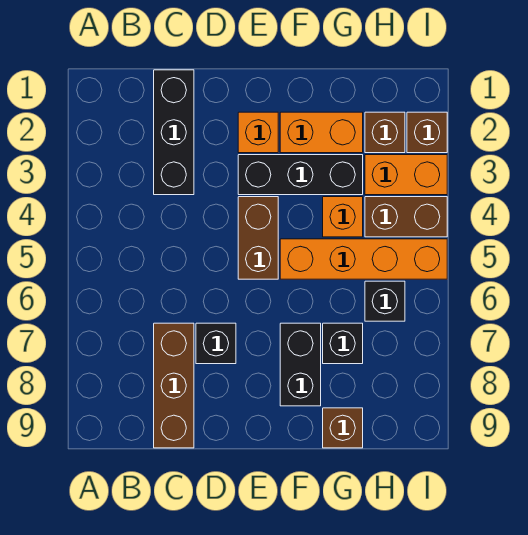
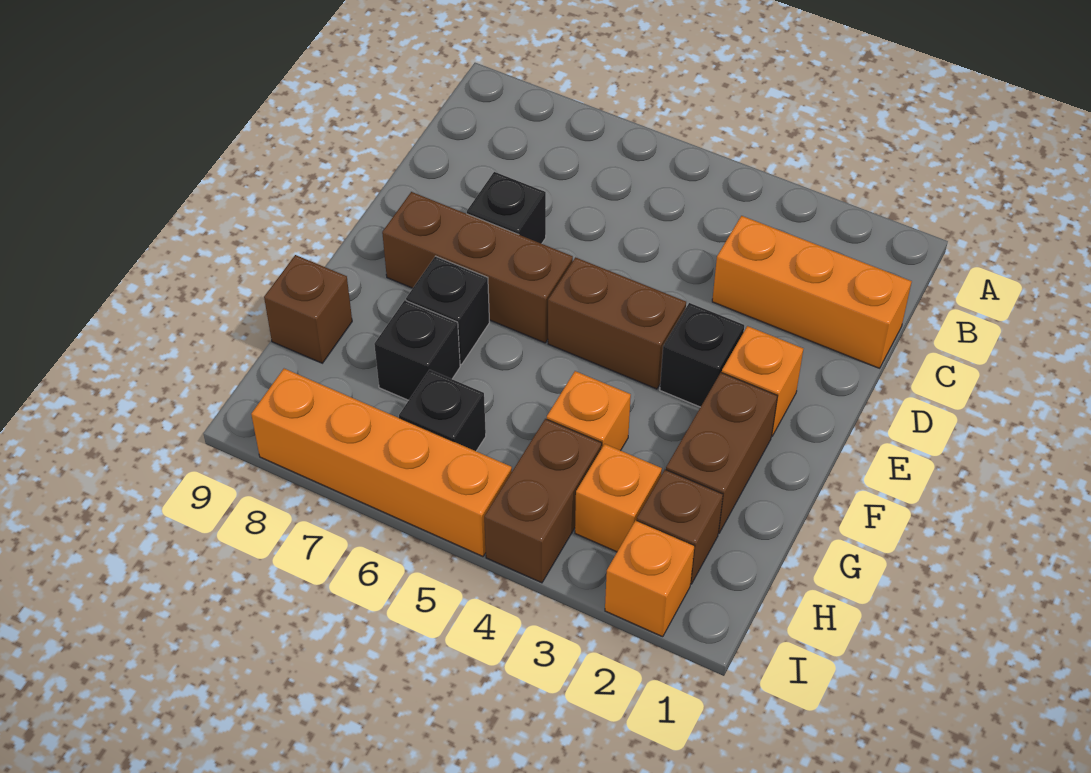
black 1x3 brick [154,70,194,195] -> orange 1x3 brick [712,216,912,368]
brown 1x3 brick [154,323,194,448] -> brown 1x3 brick moved to [382,192,573,343]
black 1x3 brick [238,155,363,195] -> black 1x1 brick [660,303,744,407]
orange 1x2 brick [280,112,363,153] -> brown 1x2 brick [666,372,777,533]
orange 1x4 brick [280,239,447,279] -> orange 1x4 brick turned to [251,369,512,556]
black 1x2 brick [280,323,321,406] -> black 1x1 brick [406,256,489,365]
orange 1x2 brick [365,155,447,195] -> orange 1x1 brick [575,444,662,552]
brown 1x1 brick [407,112,447,153] -> orange 1x1 brick [605,520,694,637]

